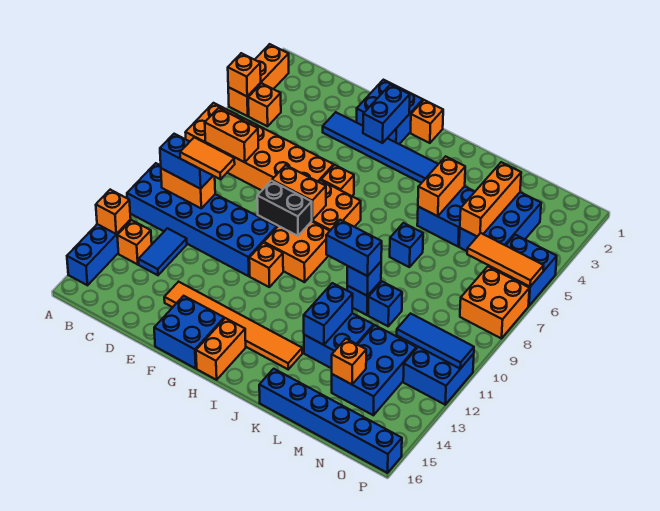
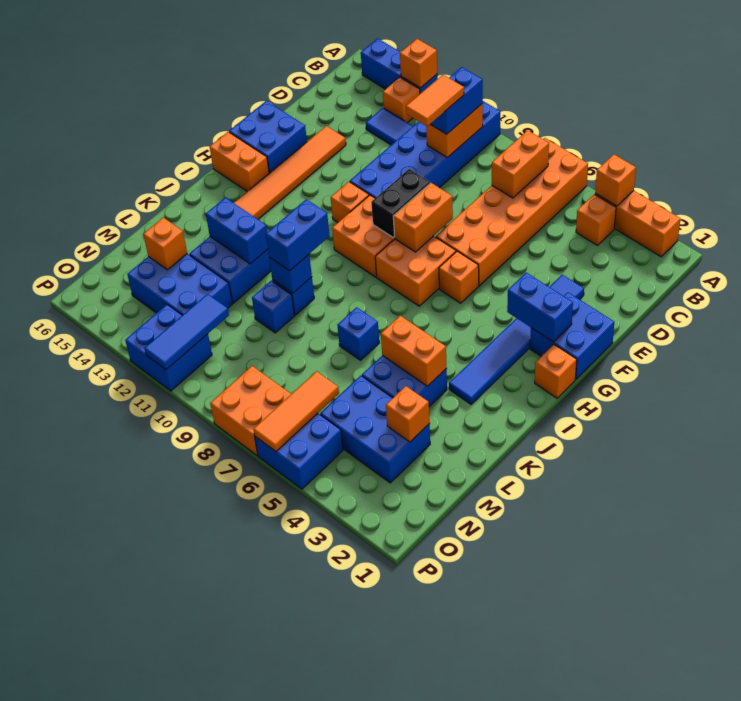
blue 1x6 brick [259,369,402,473] -> none
orange 1x3 brick [460,162,521,236] -> orange 1x1 brick [386,386,429,442]

